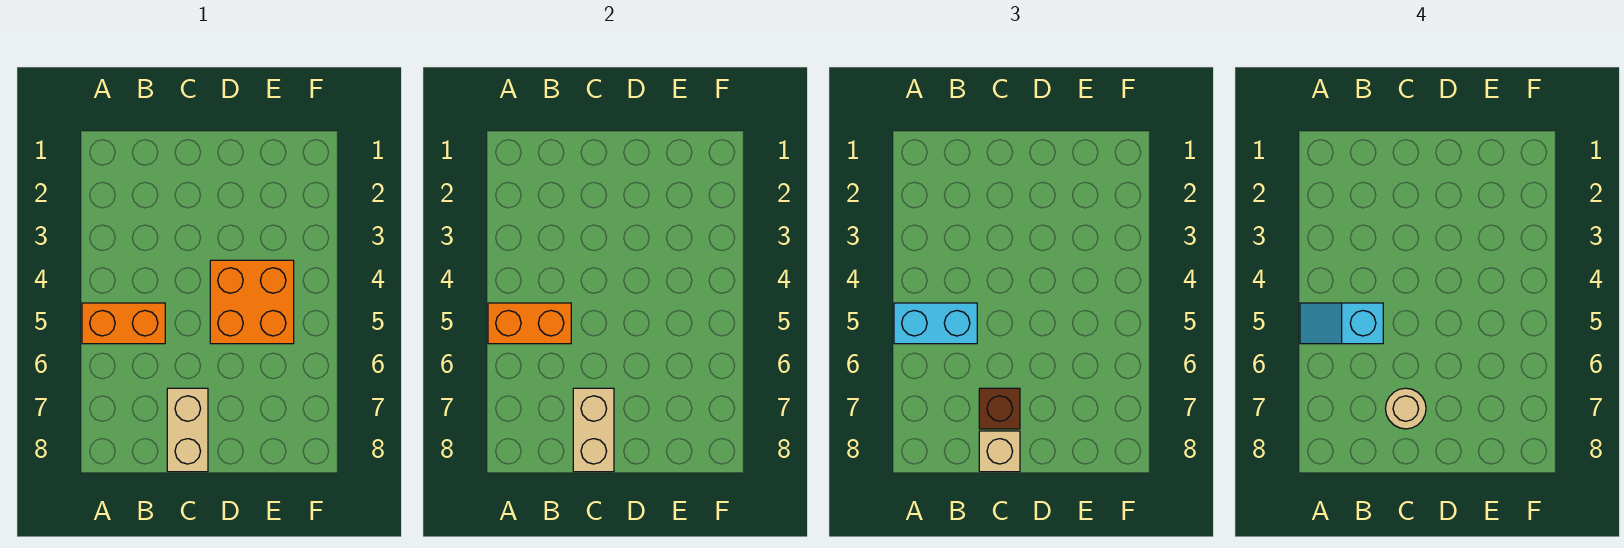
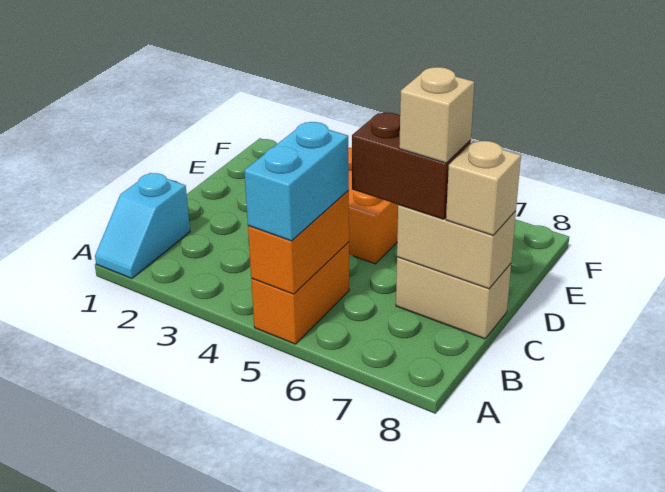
cyan 1x2 slope [1300,303,1383,344] -> cyan 1x2 slope moved to [95,173,190,278]
brown 1x1 brick [979,388,1020,429] -> brown 1x2 brick [352,113,471,219]
tan 1x1 round brick [1386,388,1426,429] -> tan 1x1 brick [399,67,474,163]

